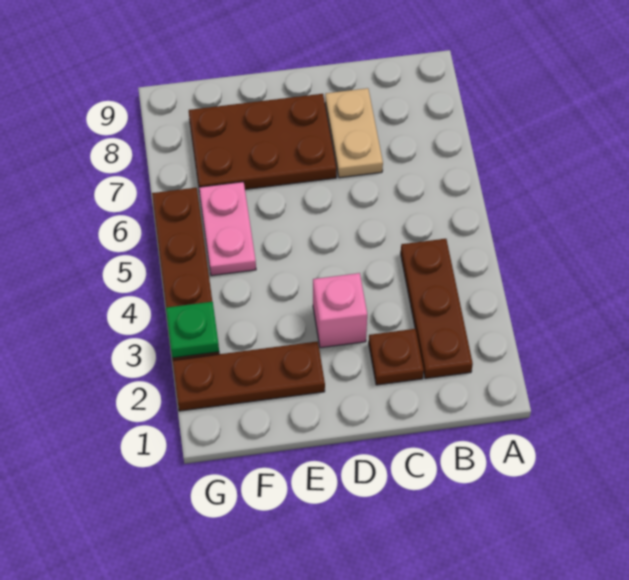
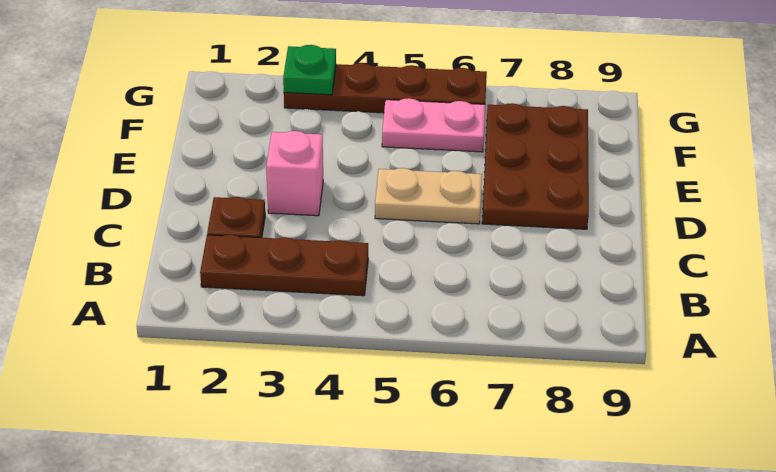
tan 1x2 plate [325,88,383,178] -> tan 1x2 plate moved to [375,168,482,224]
brown 1x3 plate [173,341,325,411] -> none

